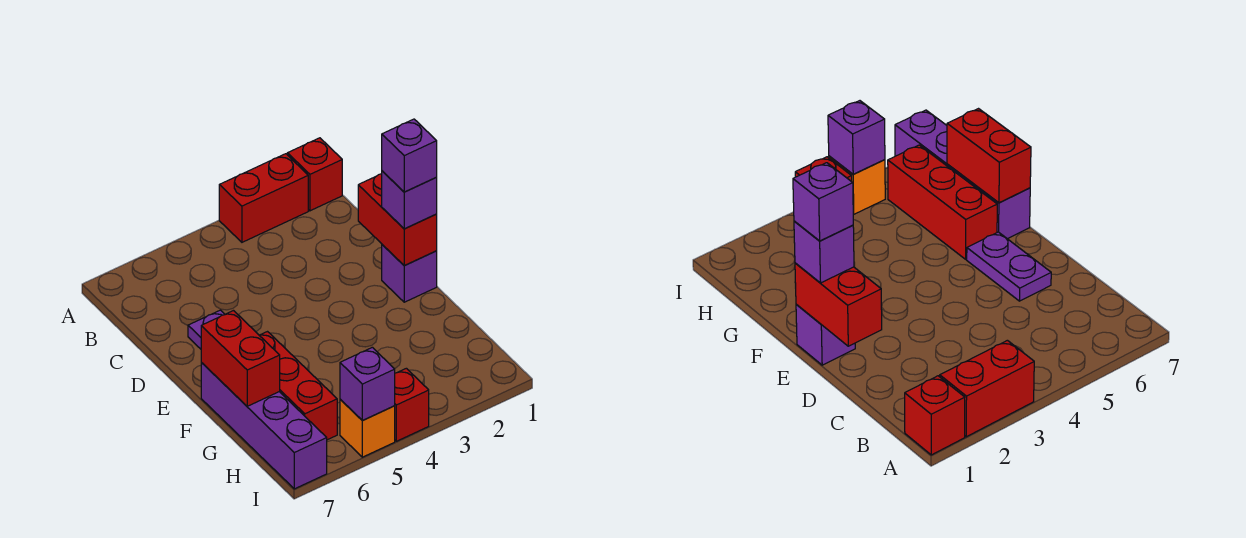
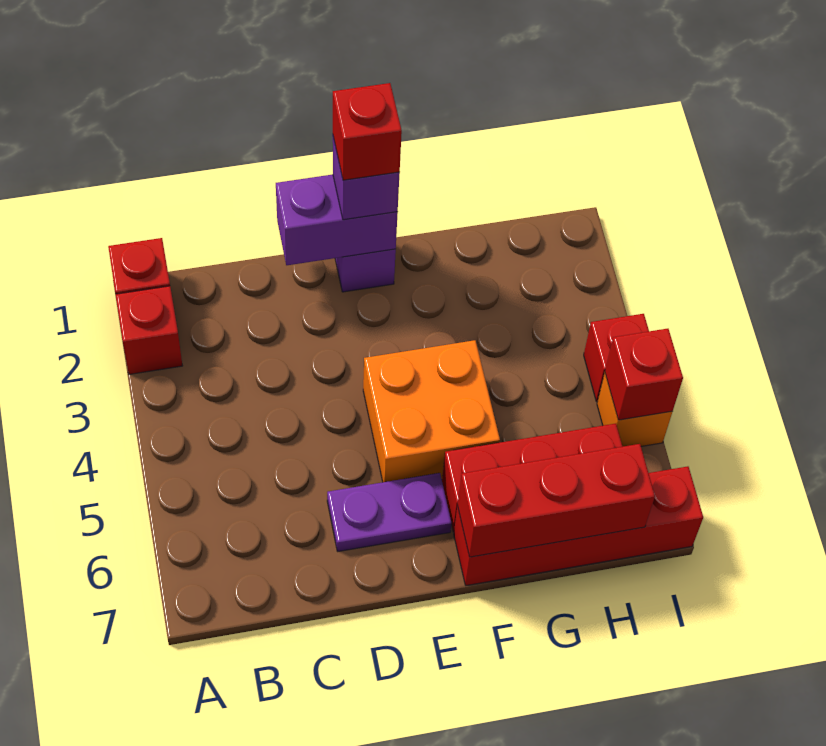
red 1x2 brick [219,154,308,242] -> red 1x1 brick [116,286,182,374]
red 1x2 brick [358,174,437,266] -> purple 1x2 brick [276,175,398,265]
purple 1x1 brick [382,119,437,192] -> red 1x1 brick [333,83,402,180]
none -> orange 2x2 brick [363,340,500,482]
purple 1x4 brick [201,363,327,489] -> red 1x4 brick [454,466,703,586]
red 1x2 brick [201,311,280,406] -> red 1x3 brick [457,444,655,557]
purple 1x1 brick [340,347,395,421] -> red 1x1 brick [605,329,683,420]

